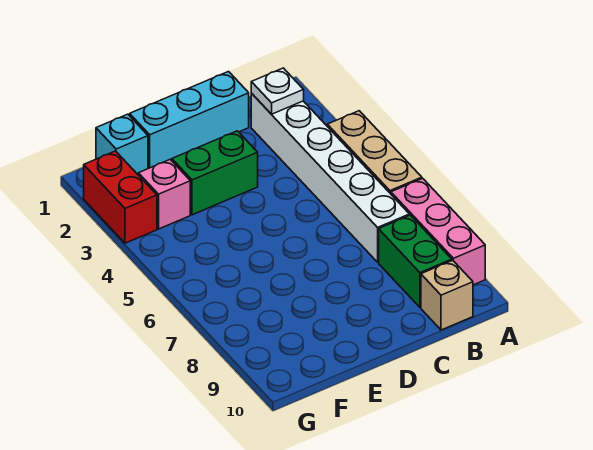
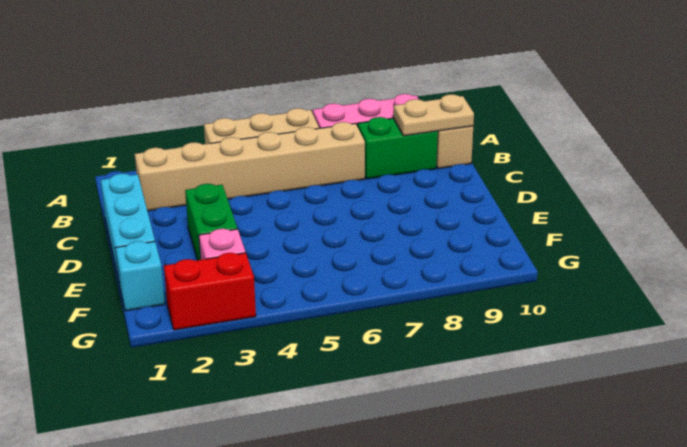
white 1x6 brick [251,94,409,262] -> tan 1x6 brick [135,122,365,211]
white 1x1 plate [251,68,304,114] -> none
none -> tan 1x2 plate [393,94,474,136]

